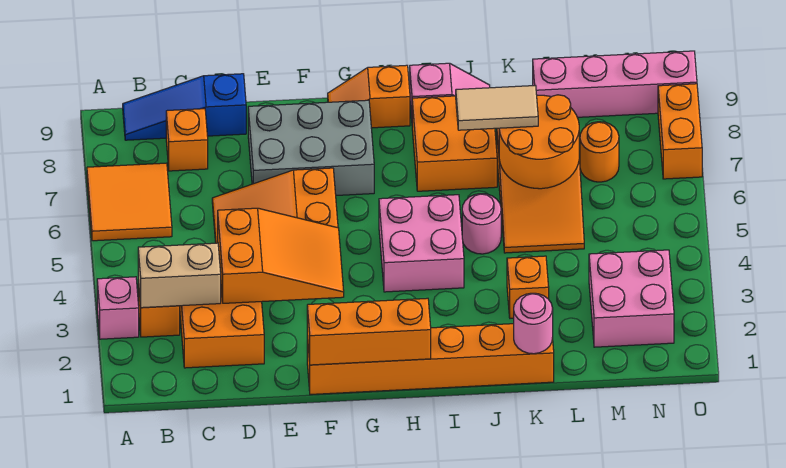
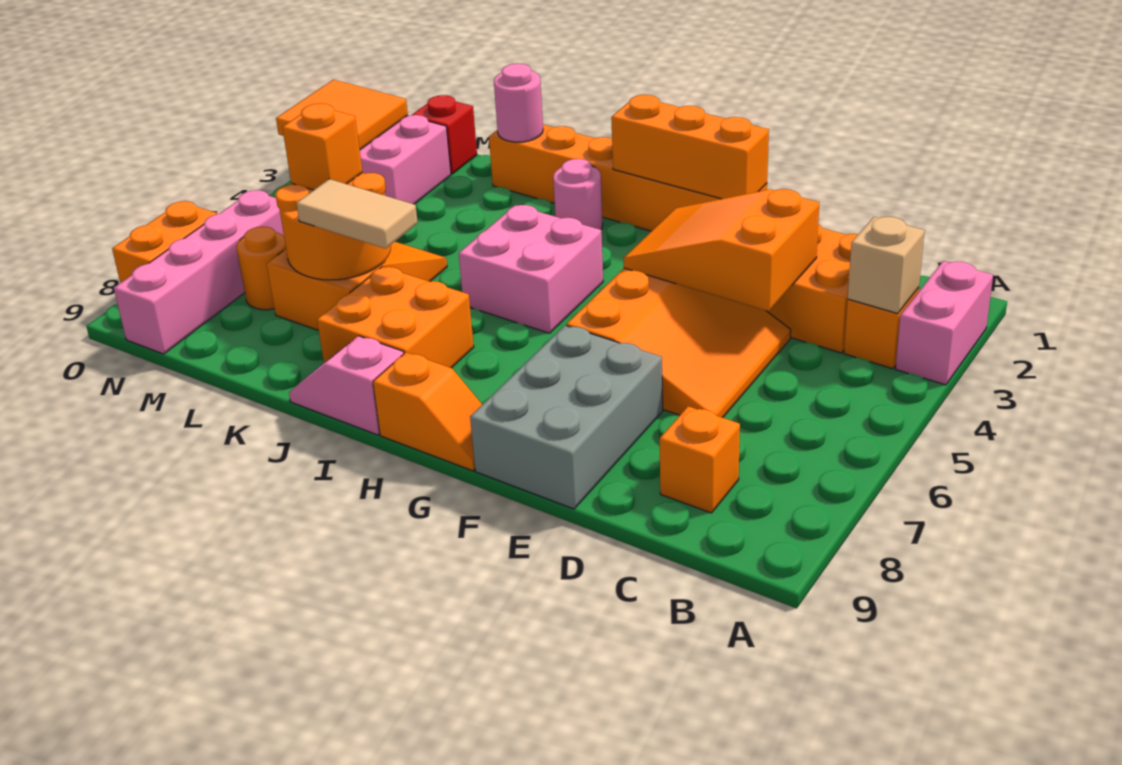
pink 1x1 brick [97,277,139,339] -> pink 1x2 brick [896,261,993,385]
orange 2x2 tile [87,163,172,241] -> orange 2x2 tile moved to [276,80,408,150]
tan 1x2 brick [138,243,221,308] -> tan 1x1 brick [848,217,925,314]
blue 1x3 slope [123,74,246,140] -> none
grey 2x3 brick [248,100,374,195] -> grey 2x3 brick turned to [470,325,663,509]
pink 1x1 round brick [462,194,501,254] -> pink 1x1 round brick moved to [553,159,603,230]
orange 1x1 brick [507,256,549,318] -> orange 1x1 brick moved to [282,103,362,190]
pink 1x4 brick [533,51,697,117] -> pink 1x4 brick turned to [114,190,284,354]
none -> red 1x1 brick [412,95,477,174]

